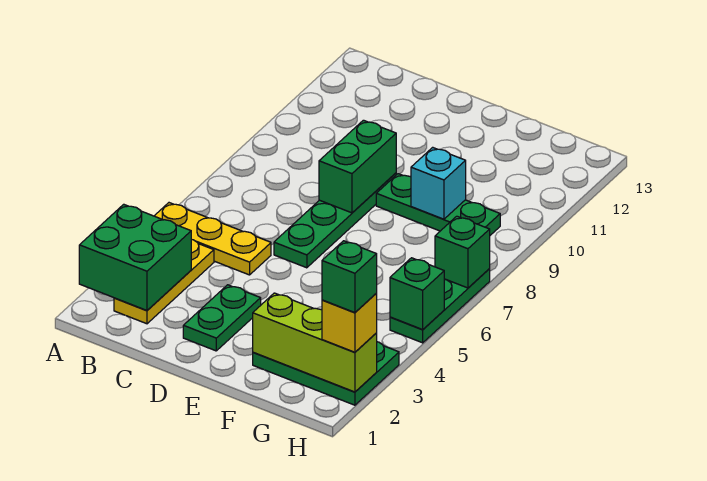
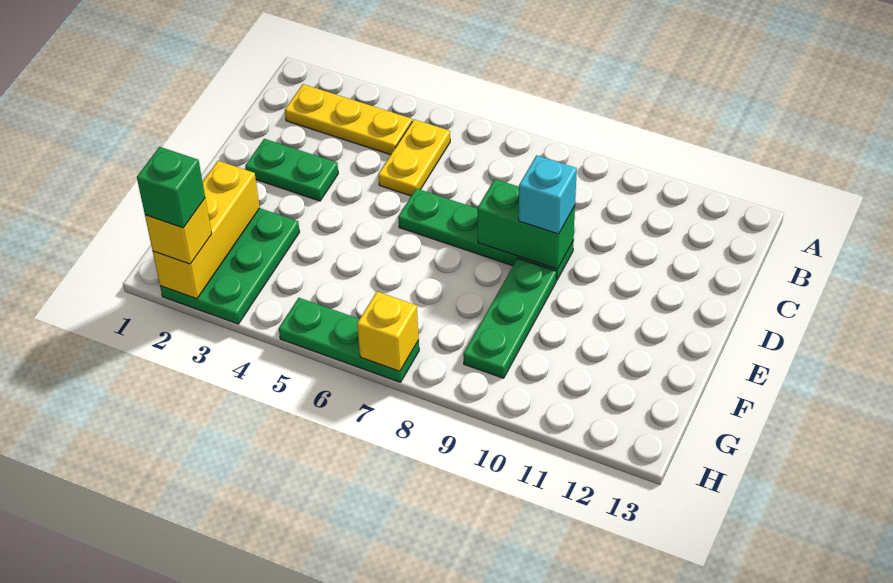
green 2x2 brick [79,204,191,311] -> none
yellow 1x3 plate [155,203,271,275] -> yellow 1x2 plate [378,119,450,196]
lime 1x3 brick [253,293,377,392] -> yellow 1x3 brick [153,161,260,299]
cyan 1x1 brick [411,147,466,219] -> cyan 1x1 brick moved to [519,155,577,234]
green 1x1 brick [390,258,444,329] -> none
green 1x1 brick [435,216,490,288] -> yellow 1x1 brick [357,292,419,371]

